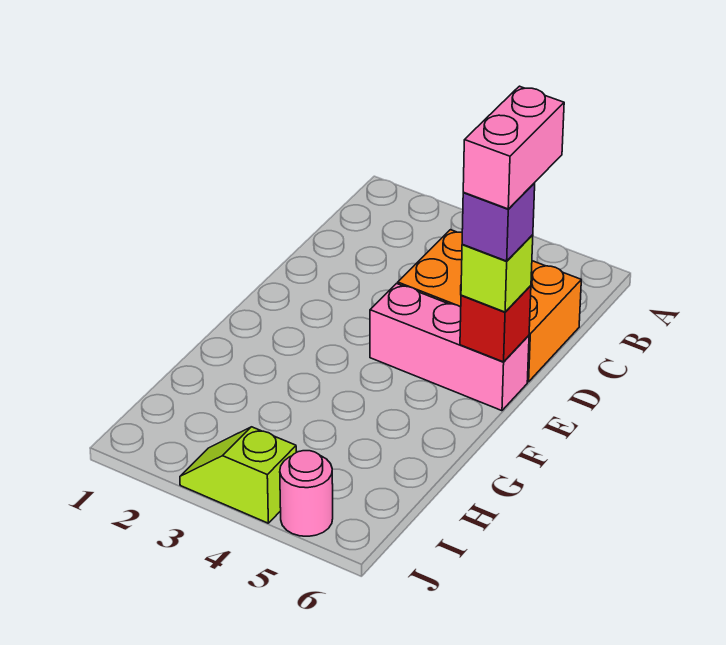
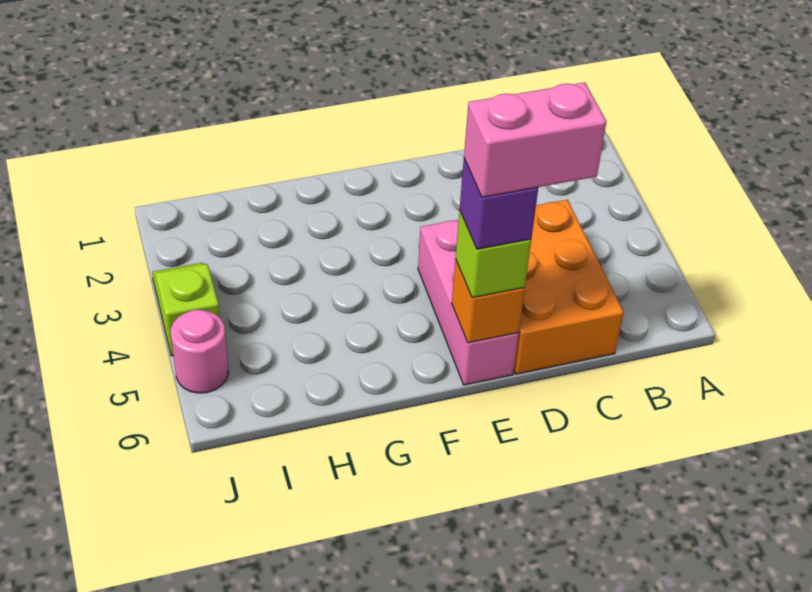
red 1x1 brick [460,286,531,362] -> orange 1x1 brick [452,259,525,343]

